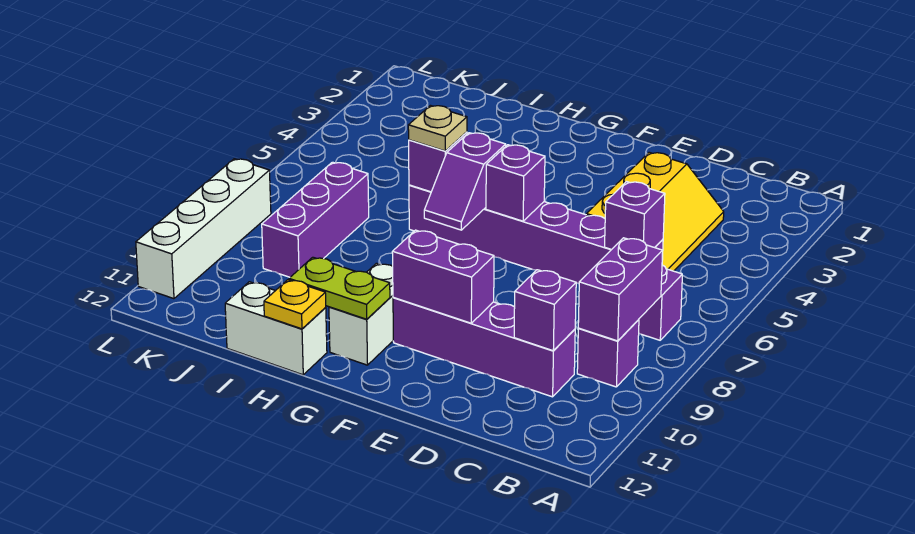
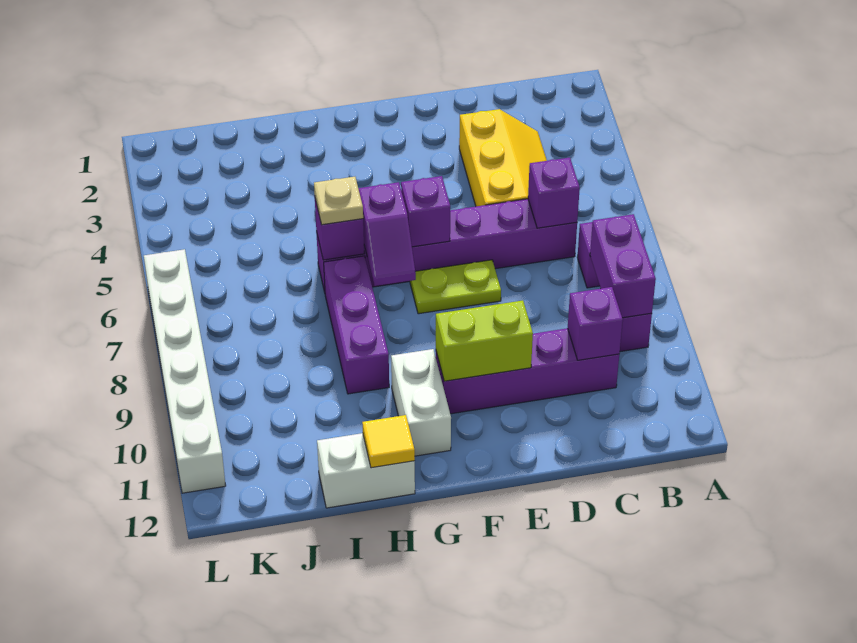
purple 1x2 brick [392,230,494,323] -> lime 1x2 brick [436,300,533,381]
lime 1x2 plate [289,257,390,319] -> lime 1x2 plate moved to [410,260,501,314]
yellow 1x1 plate [264,280,326,329] -> yellow 1x1 tile [362,415,415,468]
purple 1x3 brick [262,162,369,277] -> purple 1x3 brick moved to [324,256,389,394]
white 1x4 brick [136,159,271,299] -> white 1x6 brick [144,249,226,493]

